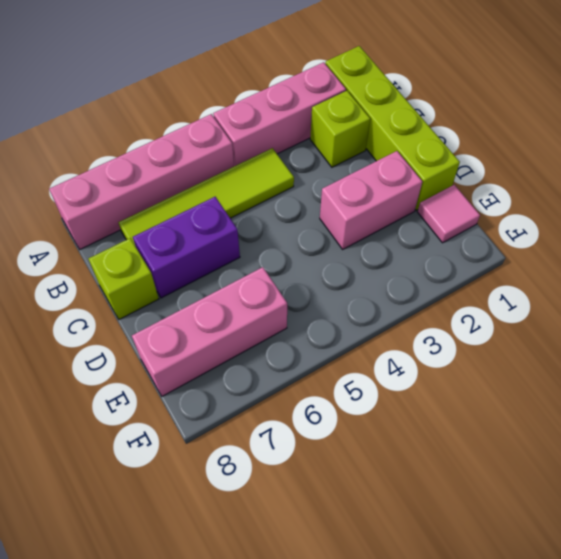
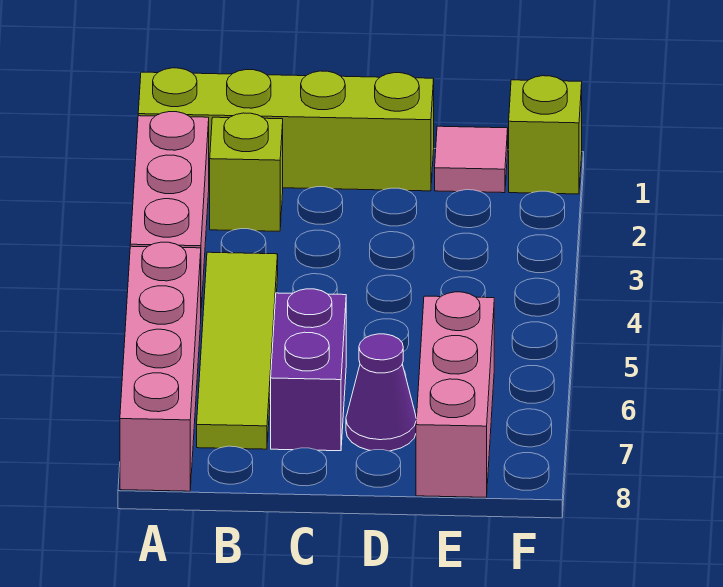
lime 1x1 brick [89,238,159,319] -> lime 1x1 brick moved to [509,76,582,194]
pink 1x2 brick [320,151,422,249] -> none
none -> purple 1x1 cone [346,334,416,451]

